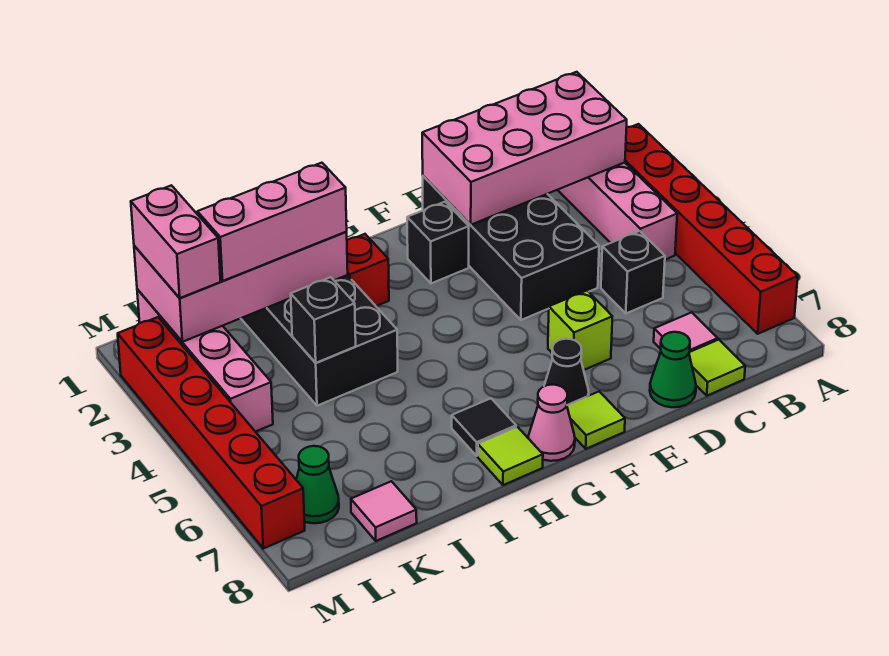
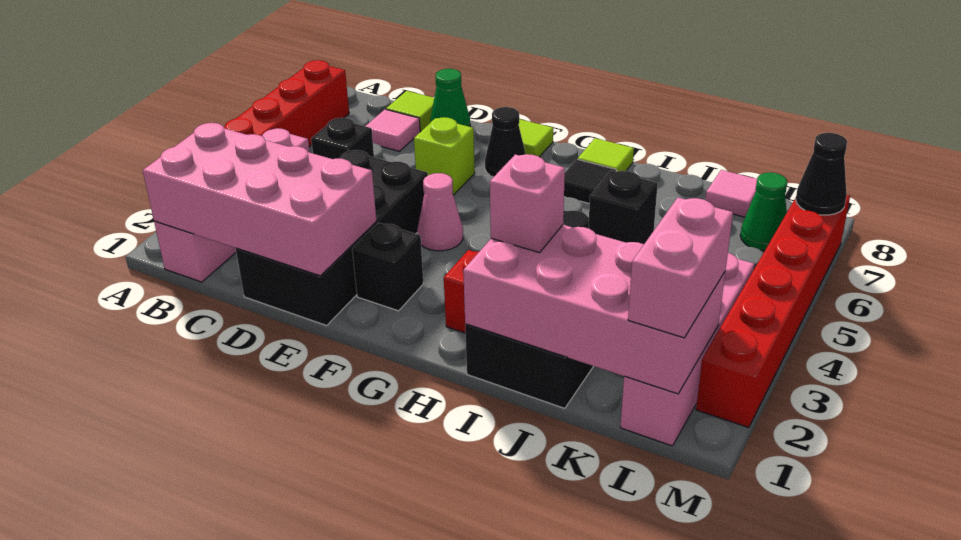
pink 1x1 cone [528,385,575,461] -> pink 1x1 cone moved to [417,173,463,251]
pink 1x3 brick [197,163,347,281] -> pink 1x1 brick [490,154,565,253]
none -> black 1x1 cone [796,133,847,215]

